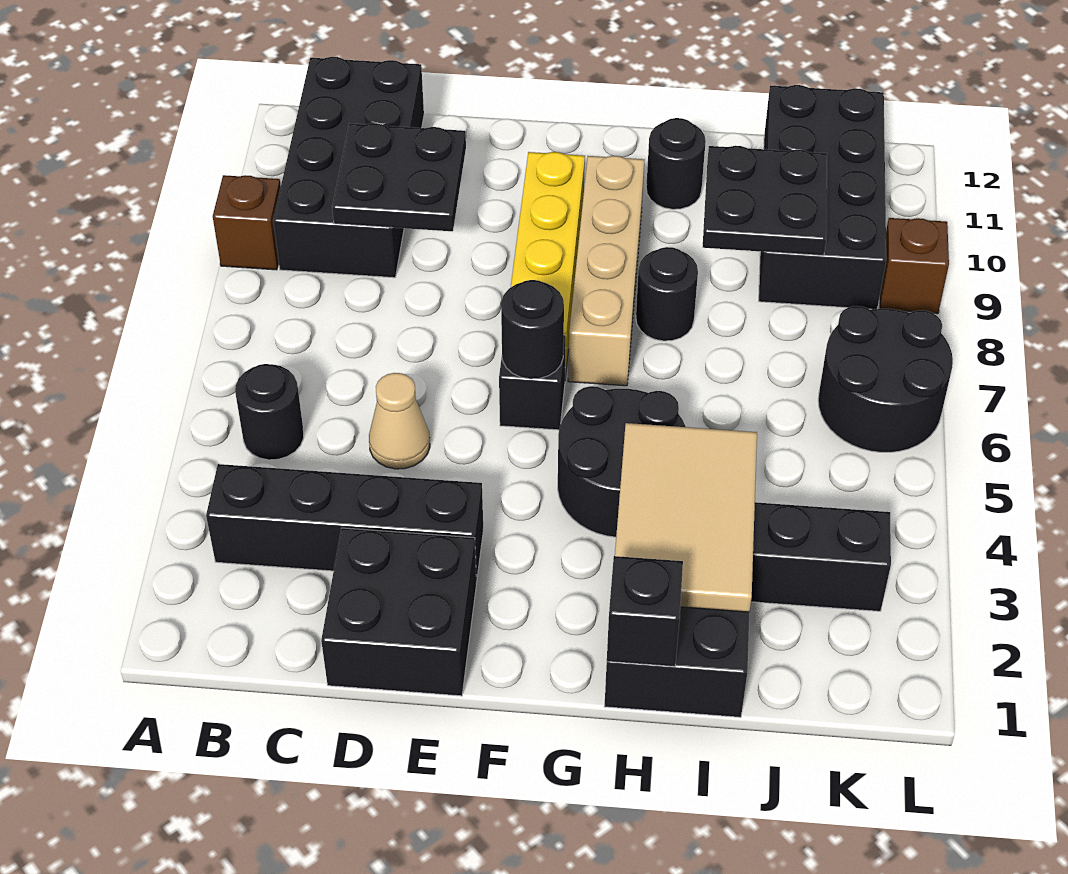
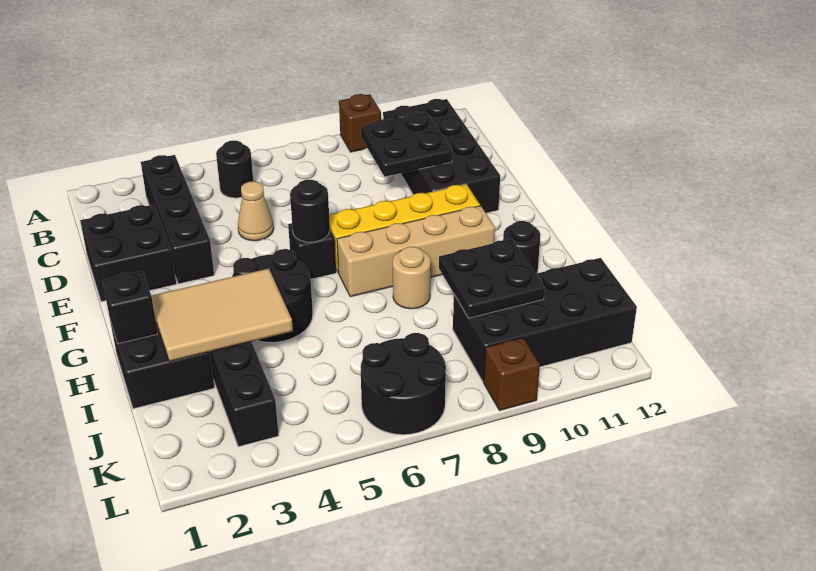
black 2x4 brick [273,57,424,278] -> black 2x4 brick turned to [383,99,500,213]
black 1x1 round brick [636,247,698,341] -> tan 1x1 round brick [393,247,431,309]

